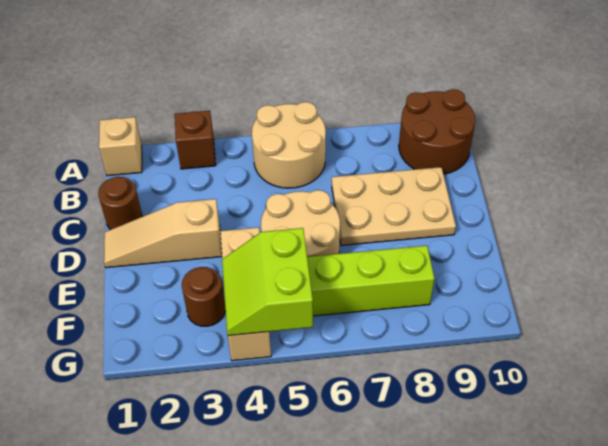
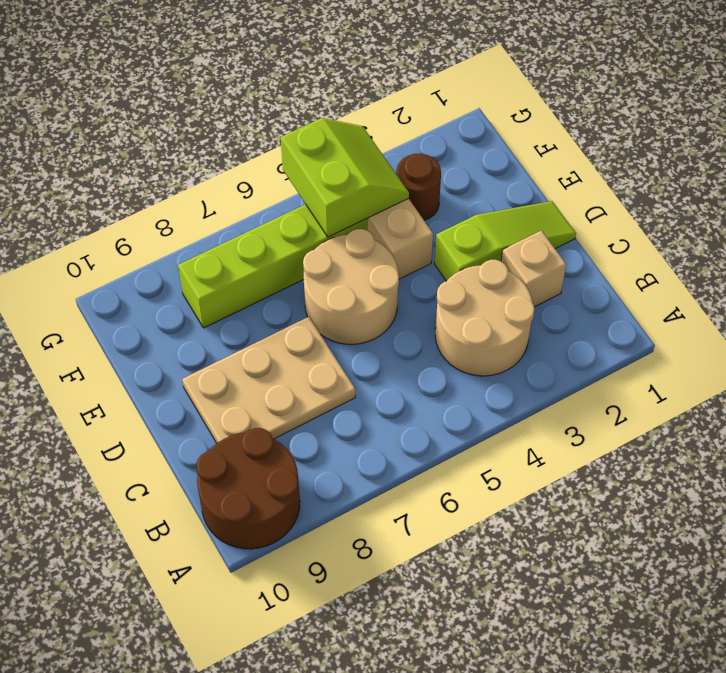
tan 1x1 brick [99,117,142,176] -> tan 1x1 brick moved to [501,230,566,307]
brown 1x1 brick [175,111,216,169] -> none
tan 2x2 round brick [252,102,326,188] -> tan 2x2 round brick moved to [435,260,535,376]
brown 1x1 round brick [98,177,143,230] -> none
tan 1x3 slope [104,199,222,268] -> lime 1x3 slope [434,201,576,281]

